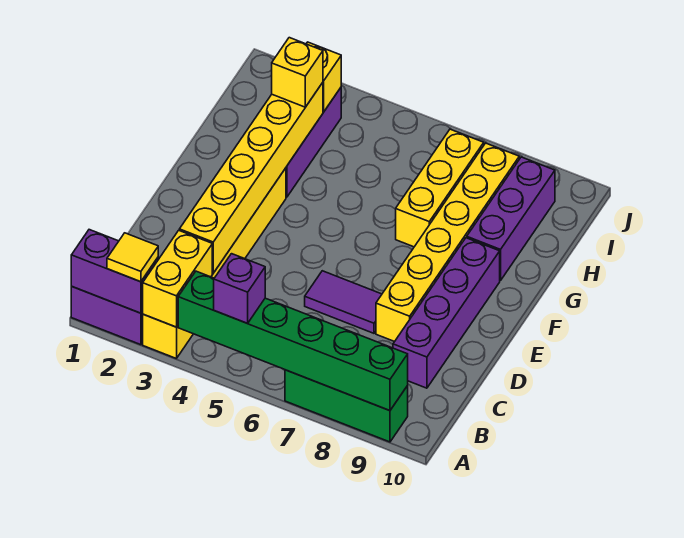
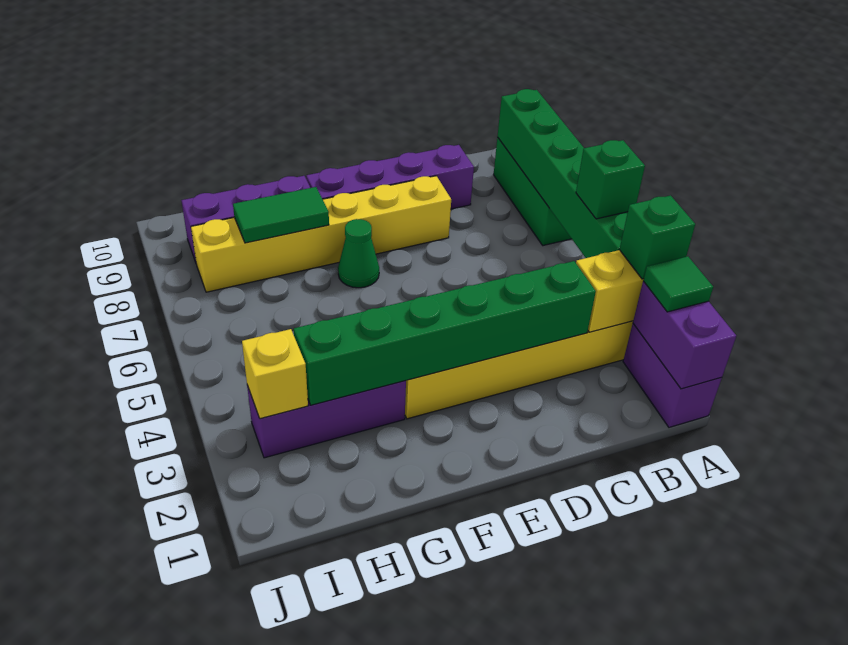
yellow 1x1 tile [107,233,158,282] -> green 1x1 tile [643,256,713,312]
none -> green 1x1 brick [620,195,695,279]
purple 1x1 brick [214,254,265,323] -> green 1x1 brick [576,140,645,219]
yellow 1x6 brick [179,83,323,273] -> green 1x6 brick [294,261,596,405]
purple 1x2 tile [305,271,382,333] -> none
none -> green 1x1 cone [338,219,379,288]
yellow 1x3 brick [396,129,484,247] -> none
none -> green 1x2 tile [233,187,329,243]
yellow 1x1 brick [272,38,323,107] -> none

